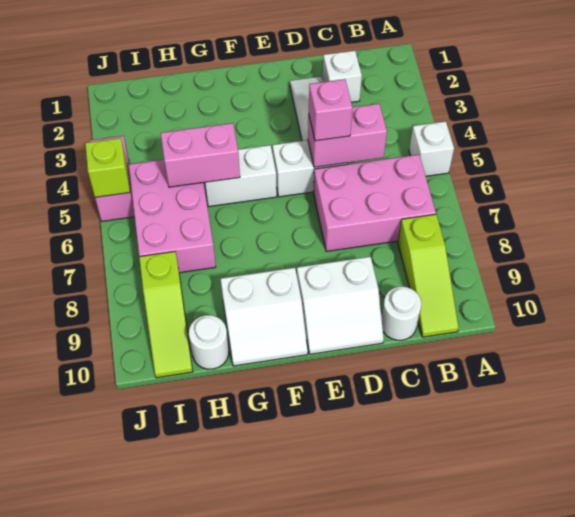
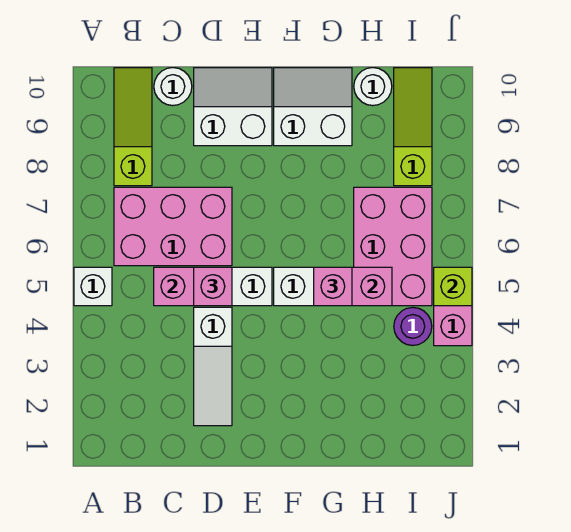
white 1x1 brick [322,51,362,102] -> none
none -> pink 1x1 brick [314,267,352,306]
none -> purple 1x1 round brick [394,308,432,345]

